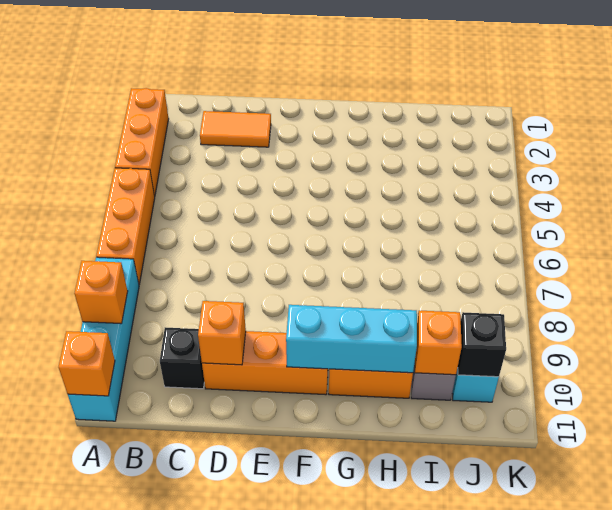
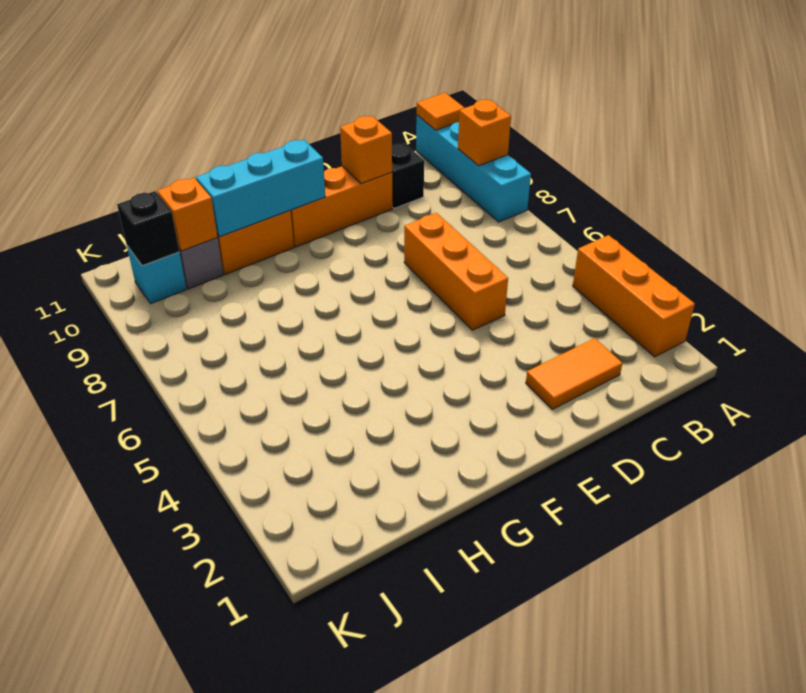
orange 1x3 brick [96,168,155,284] -> orange 1x3 brick moved to [404,213,508,330]
orange 1x1 brick [59,331,115,396] -> orange 1x1 tile [417,93,464,130]

